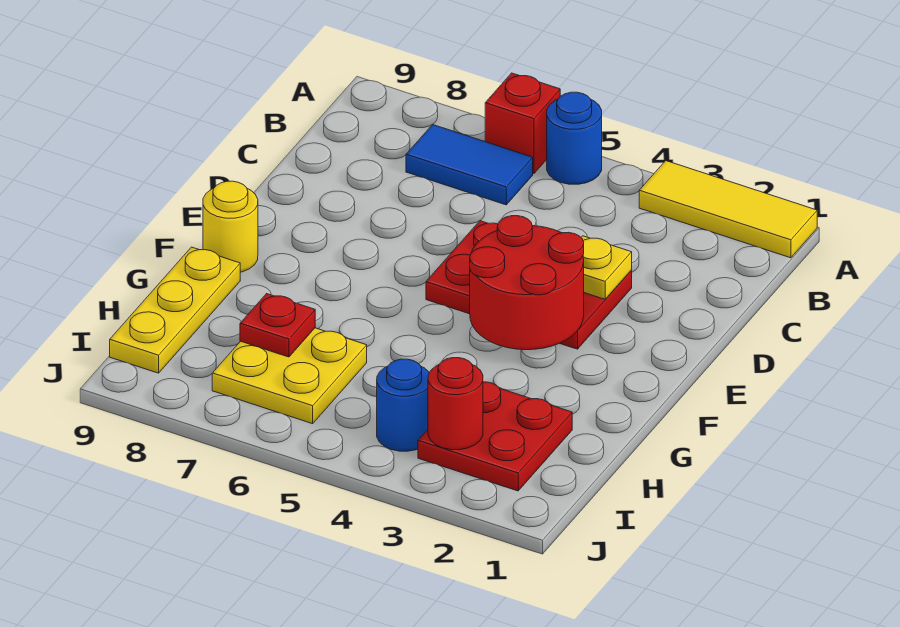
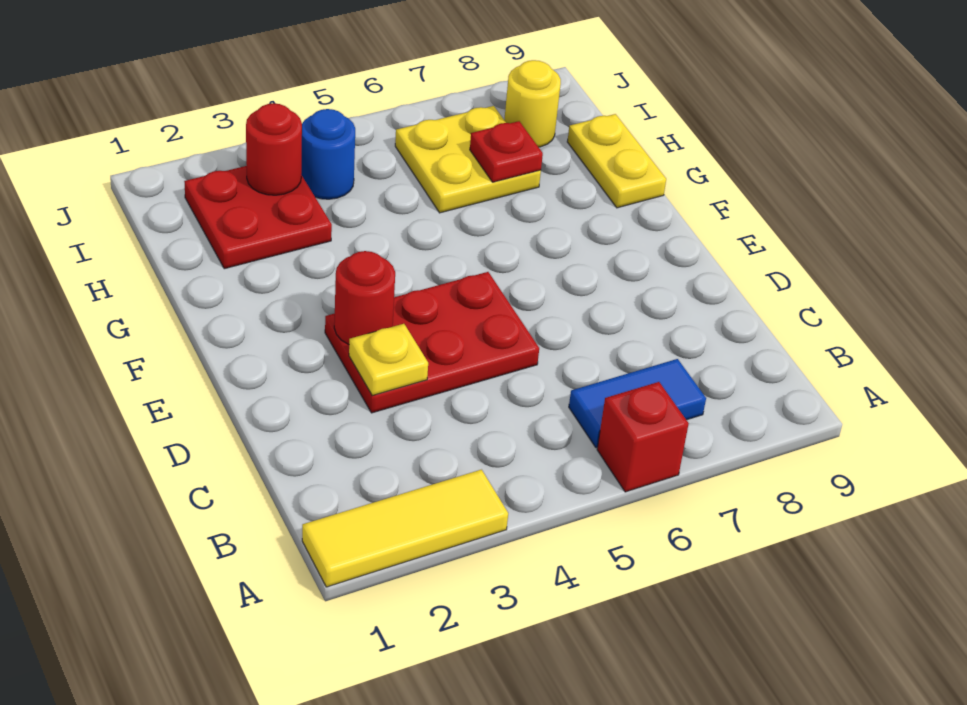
blue 1x1 round brick [547,92,602,184] -> none
red 2x2 round brick [470,216,584,350] -> red 1x1 round brick [334,251,395,344]
yellow 1x1 round brick [203,181,258,272] -> yellow 1x1 round brick moved to [504,60,561,147]
yellow 1x3 plate [110,247,240,373] -> yellow 1x2 plate [567,114,666,208]

